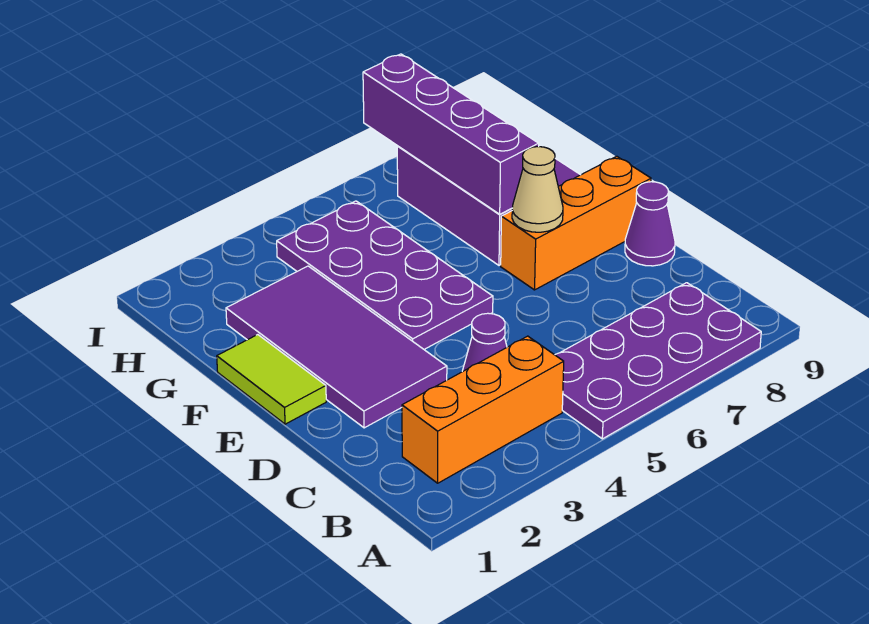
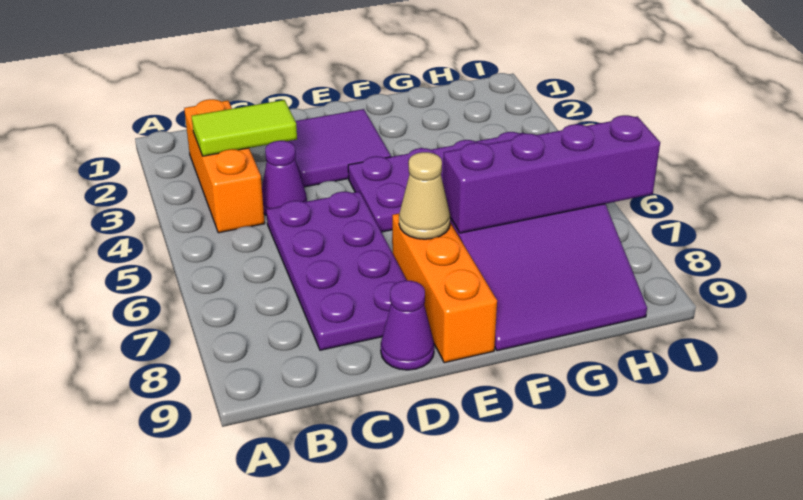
purple 2x4 plate [555,283,761,439] -> purple 2x4 plate moved to [266,192,407,350]
purple 2x4 tile [226,266,447,428] -> purple 2x2 tile [288,109,391,187]
lime 1x2 tile [217,335,326,424] -> lime 1x2 tile moved to [192,100,297,156]

